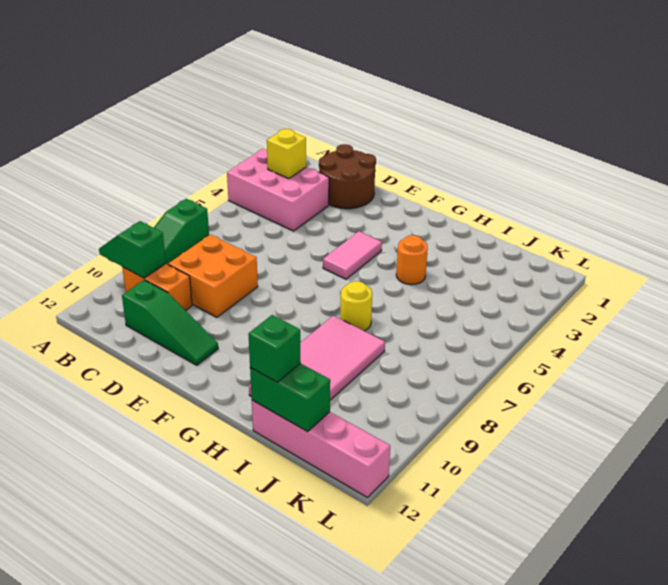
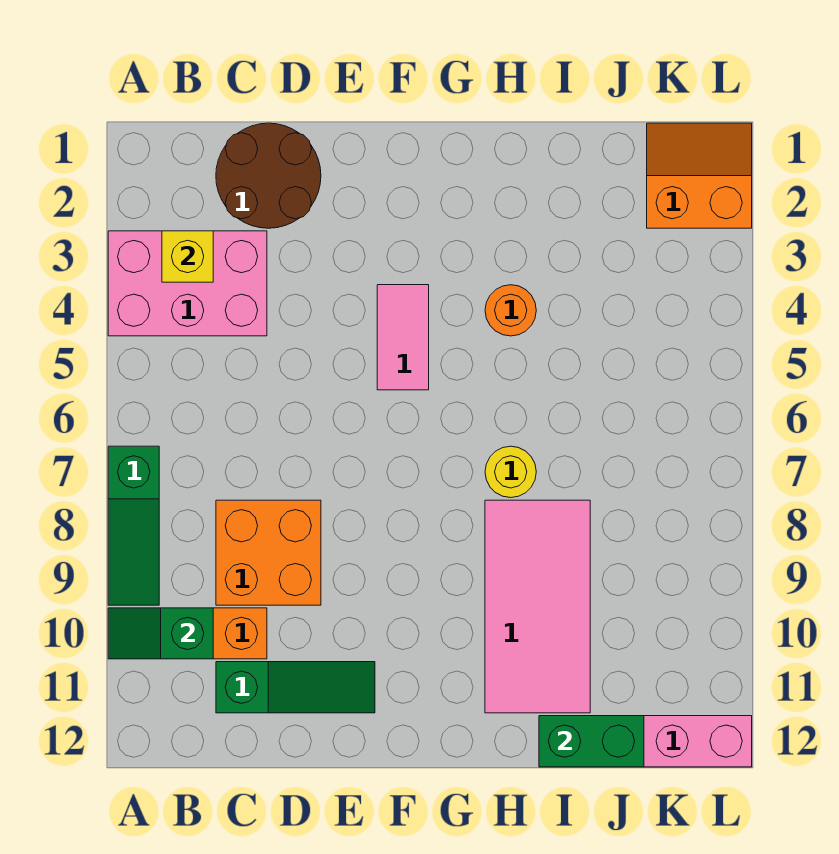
green 1x1 brick [248,315,301,382] -> none
none -> orange 2x2 slope [647,123,752,228]

